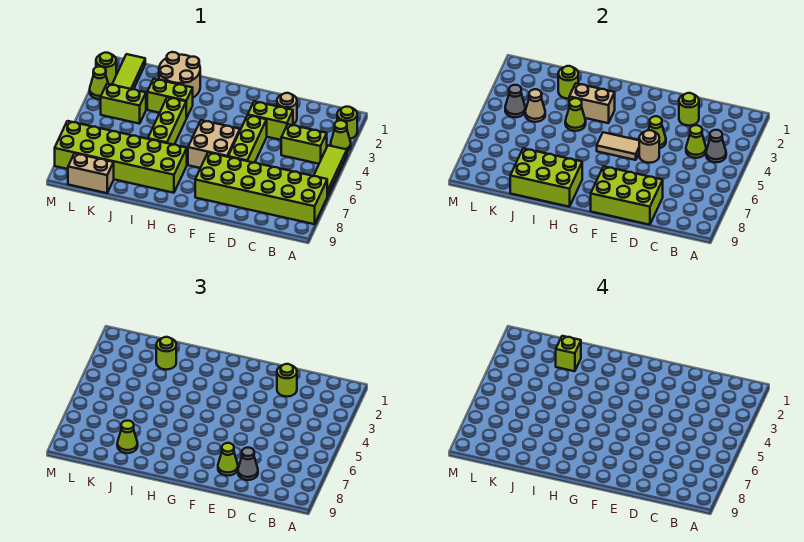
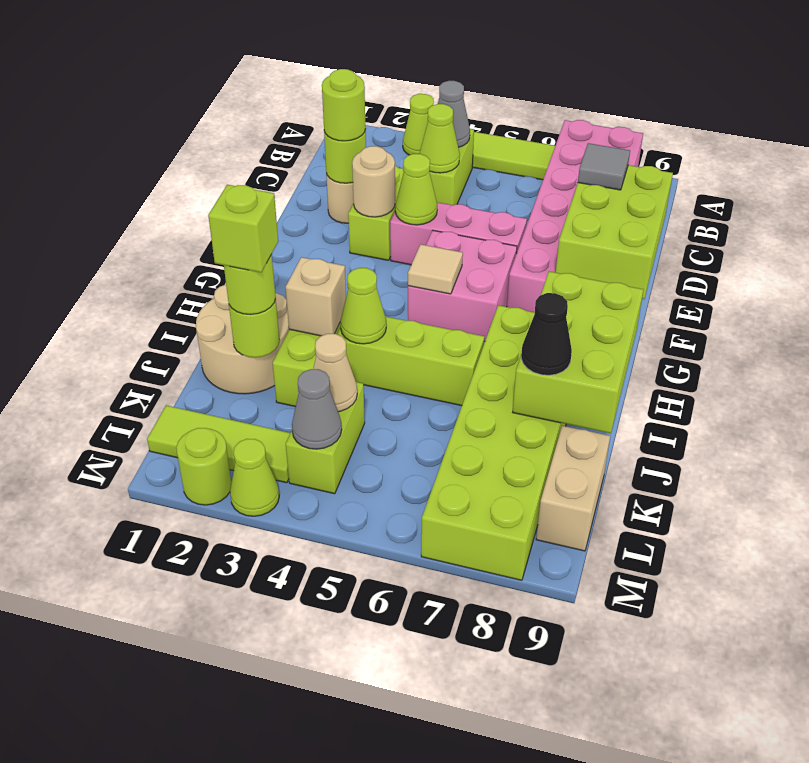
lime 1x1 round brick [337,107,357,139] -> none
lime 2x6 brick [195,153,327,224] -> pink 2x6 brick [507,120,643,312]
grey 1x1 cone [238,448,258,480] -> grey 1x1 tile [578,143,630,190]
lime 1x3 brick [228,115,267,163] -> pink 1x3 brick [390,202,527,265]
tan 1x1 round brick [639,130,659,163] -> tan 1x1 round brick moved to [352,146,395,217]
lime 1x1 cone [218,443,238,476] -> none
tan 2x2 brick [188,120,240,168] -> pink 2x2 brick [408,230,517,342]
tan 1x2 tile [597,132,639,160] -> tan 1x1 tile [408,244,463,294]
tan 1x2 brick [569,83,615,123] -> tan 1x1 brick [286,257,346,336]
lime 1x1 cone [117,421,138,453] -> black 1x1 cone [521,293,572,375]

